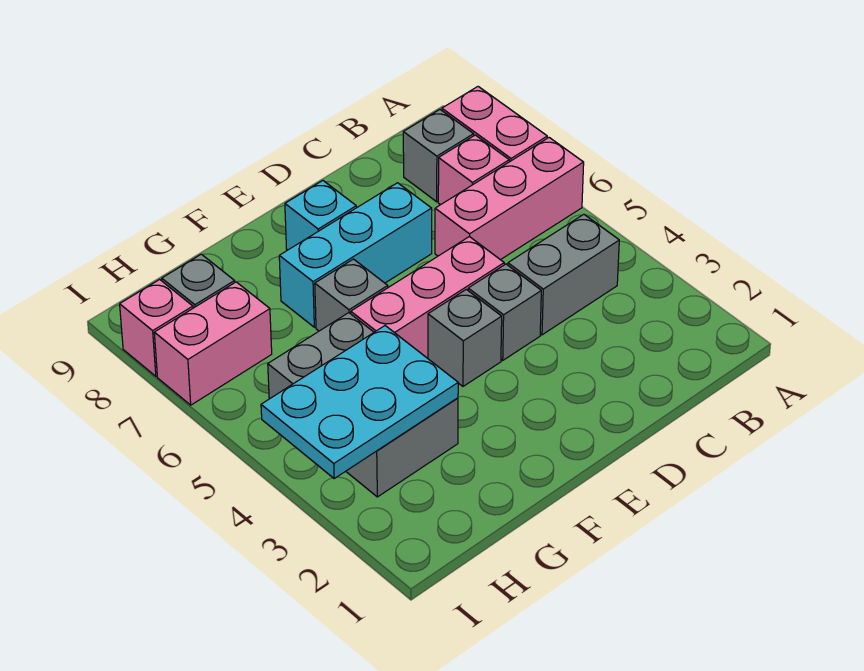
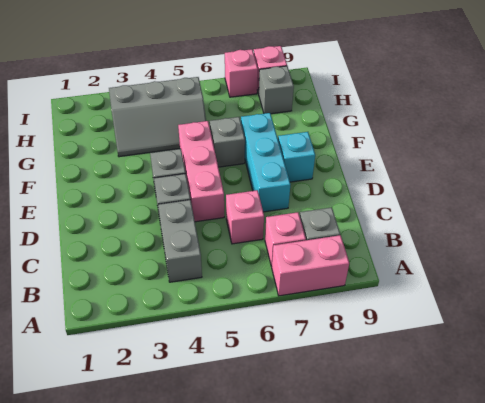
pink 1x3 brick [435,138,584,260] -> pink 1x1 brick [226,190,264,244]
grey 2x3 brick [268,313,458,497] -> grey 2x3 slope [109,77,206,157]
cyan 2x3 plate [261,326,458,478] -> none
pink 1x2 brick [154,282,272,405] -> pink 1x1 brick [225,49,258,97]

